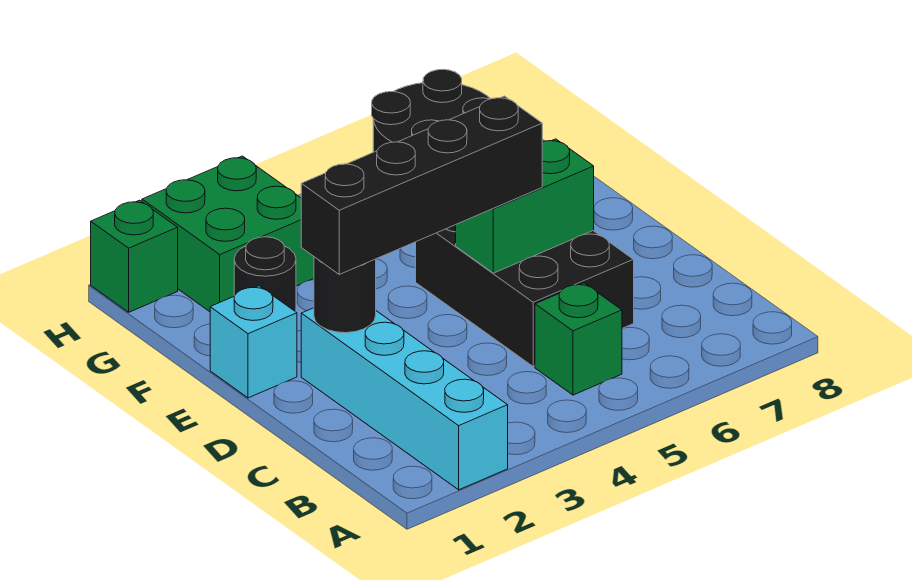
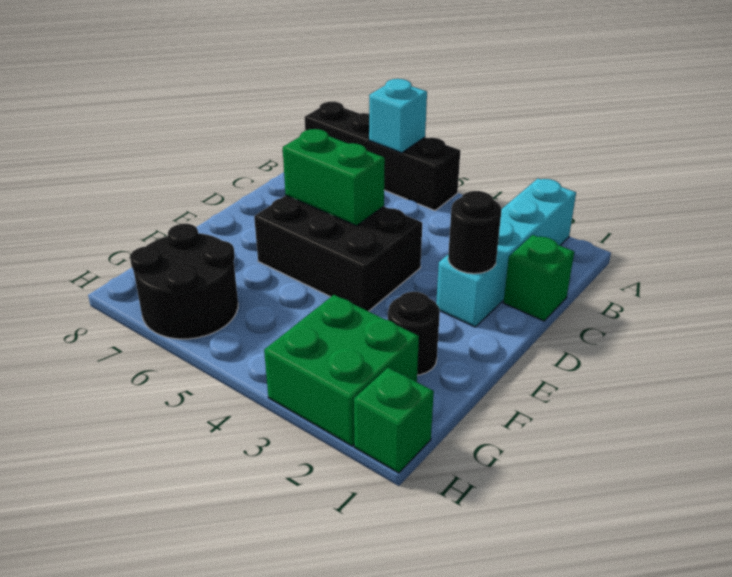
green 1x1 brick [535,283,622,395] -> green 1x1 brick moved to [503,235,574,321]
black 2x3 brick [416,225,634,366] -> black 2x3 brick turned to [254,196,422,311]
black 1x4 brick [301,96,542,274] -> black 1x4 brick moved to [305,102,460,210]
cyan 1x1 brick [210,286,297,398] -> cyan 1x1 brick moved to [369,79,427,153]

